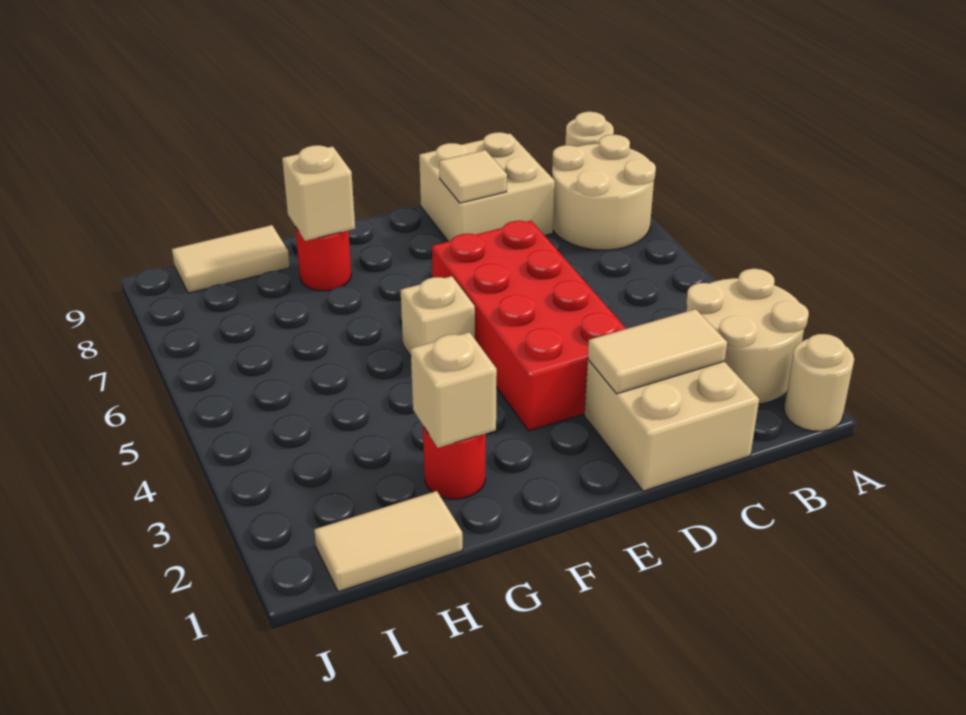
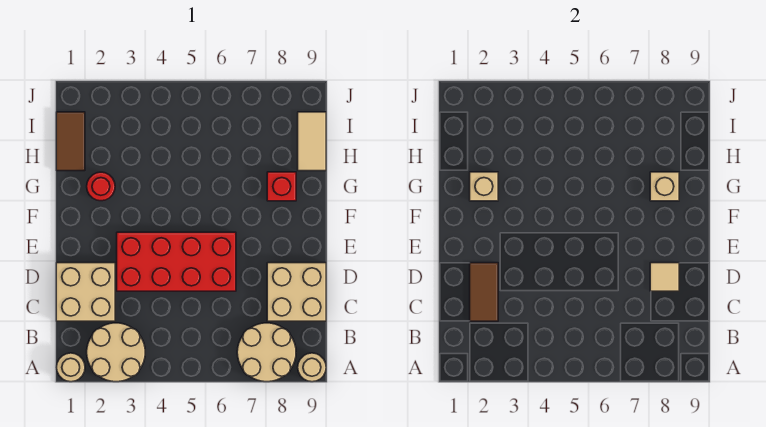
tan 1x2 tile [588,309,727,394] -> brown 1x2 tile [470,263,498,321]
tan 1x1 brick [401,276,475,356] -> none
red 1x1 round brick [295,226,351,291] -> red 1x1 brick [267,172,296,201]
tan 1x2 tile [314,491,463,592] -> brown 1x2 tile [56,112,85,171]

